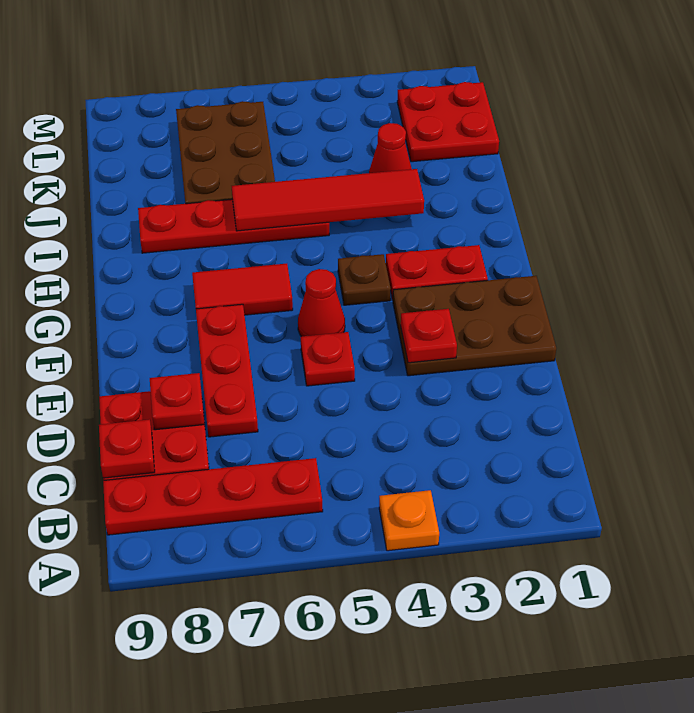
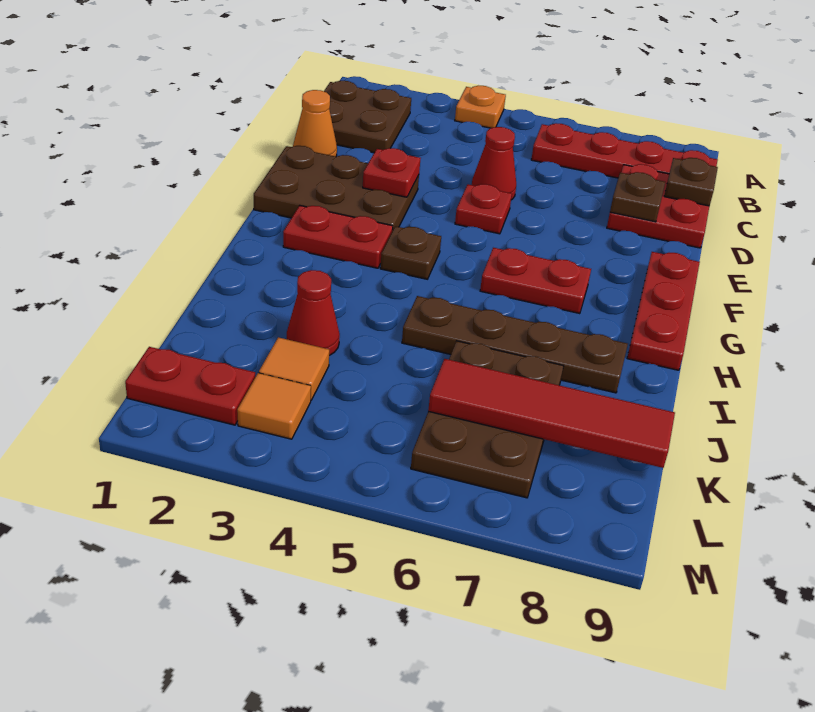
none -> brown 2x2 plate [324,81,411,153]
red 1x1 plate [99,419,155,478] -> brown 1x1 plate [664,158,718,206]
none -> orange 1x1 cone [293,90,337,156]
red 1x3 plate [196,304,258,437] -> red 1x3 plate moved to [627,252,700,370]
red 1x1 plate [150,373,205,430] -> brown 1x1 plate [610,172,665,222]
red 1x1 cone [298,269,345,337] -> red 1x1 cone moved to [472,127,516,200]
red 1x2 tile [192,264,293,315] -> red 1x2 plate [480,248,591,314]
red 1x4 tile [232,169,424,231] -> red 1x4 tile moved to [428,359,675,468]
red 1x4 plate [138,199,329,253] -> brown 1x4 plate [402,296,628,393]
red 2x2 plate [397,82,499,162] -> red 1x2 plate [125,347,255,425]
none -> orange 1x1 tile [259,337,329,400]
none -> orange 1x1 tile [237,373,311,439]

